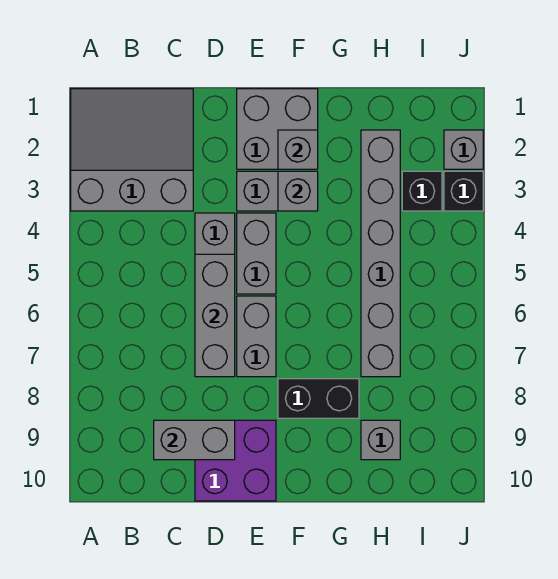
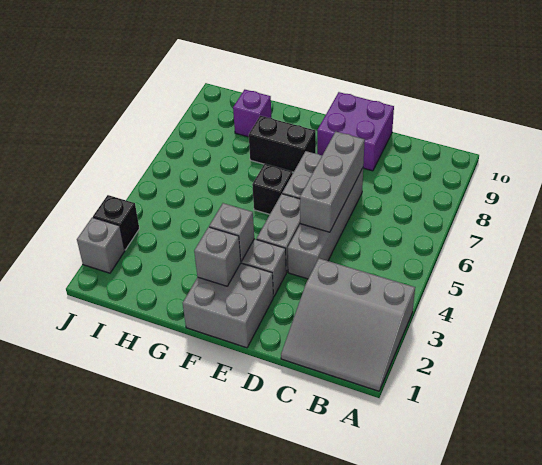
grey 1x2 brick [154,420,235,460] -> none
grey 1x6 brick [361,130,400,377] -> none
grey 1x1 brick [361,420,400,460] -> purple 1x1 brick [233,90,271,137]
black 1x1 brick [402,171,442,211] -> black 1x1 brick moved to [252,164,292,214]

